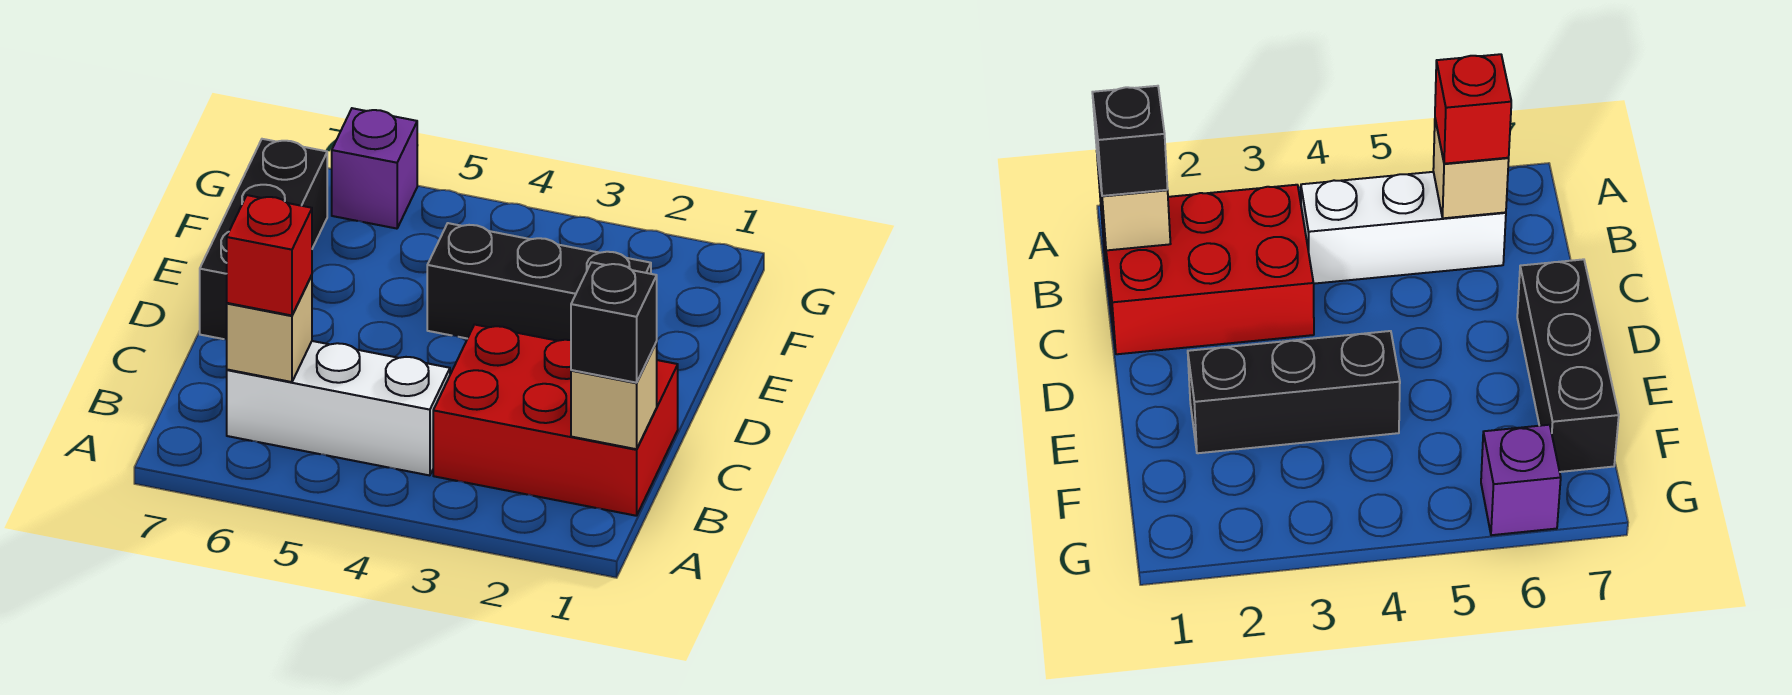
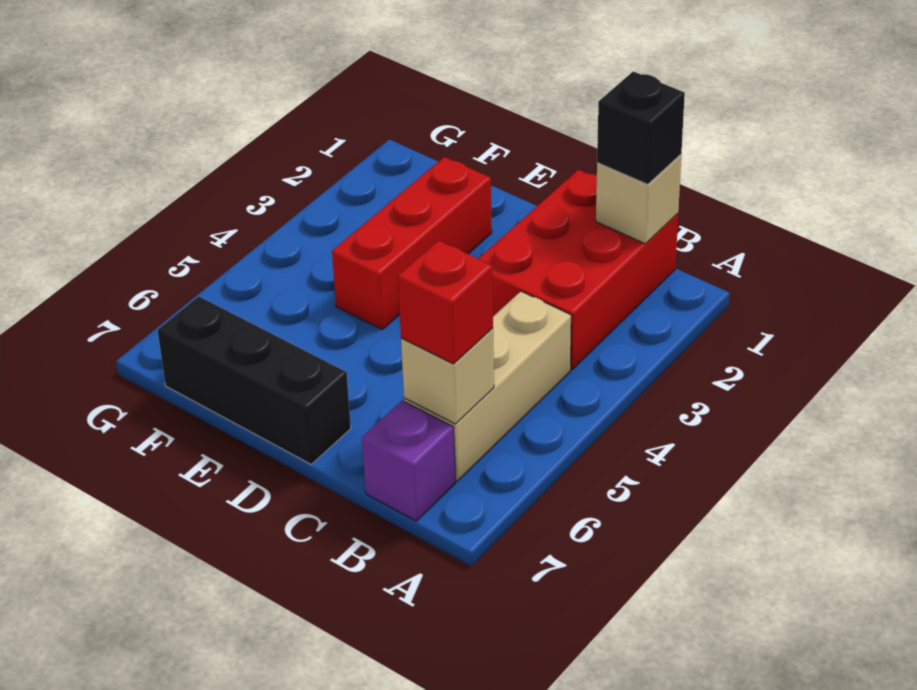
white 1x3 brick [227,341,450,475] -> tan 1x3 brick [404,291,571,481]
black 1x3 brick [427,223,651,341] -> red 1x3 brick [332,157,492,329]
purple 1x1 brick [332,108,417,229] -> purple 1x1 brick moved to [362,400,455,521]

